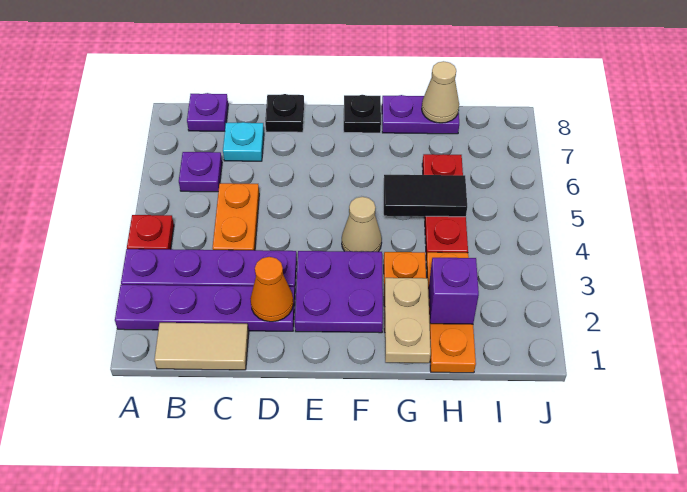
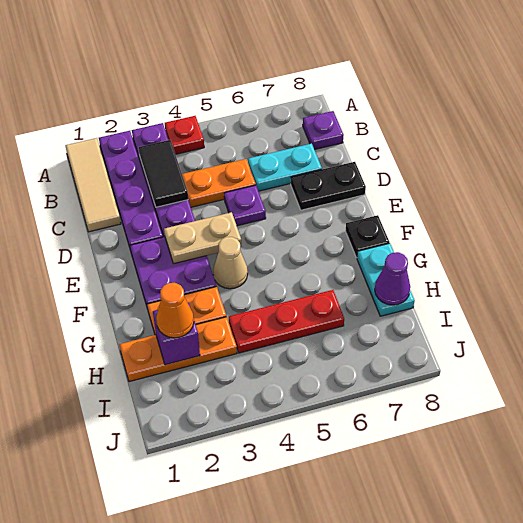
tan 1x2 tile [154,323,249,370] -> tan 1x3 tile [65,138,121,232]
purple 1x1 plate [179,152,222,192] -> purple 1x1 plate moved to [224,185,266,226]
cyan 1x1 plate [223,122,264,161] -> cyan 1x2 plate [248,144,322,191]
orange 1x1 cone [250,257,293,322] -> orange 1x1 cone moved to [156,283,194,338]
black 1x1 plate [265,94,304,132] -> black 1x2 plate [291,162,366,210]
tan 1x2 plate [385,278,431,363] -> tan 1x2 plate moved to [164,212,242,264]
black 1x2 tile [384,175,467,217] -> black 1x2 tile moved to [139,140,188,207]
purple 1x2 plate [382,95,459,134] -> cyan 1x2 plate [357,243,415,316]
tan 1x1 cone [422,61,459,123] -> purple 1x1 cone [375,252,410,305]

